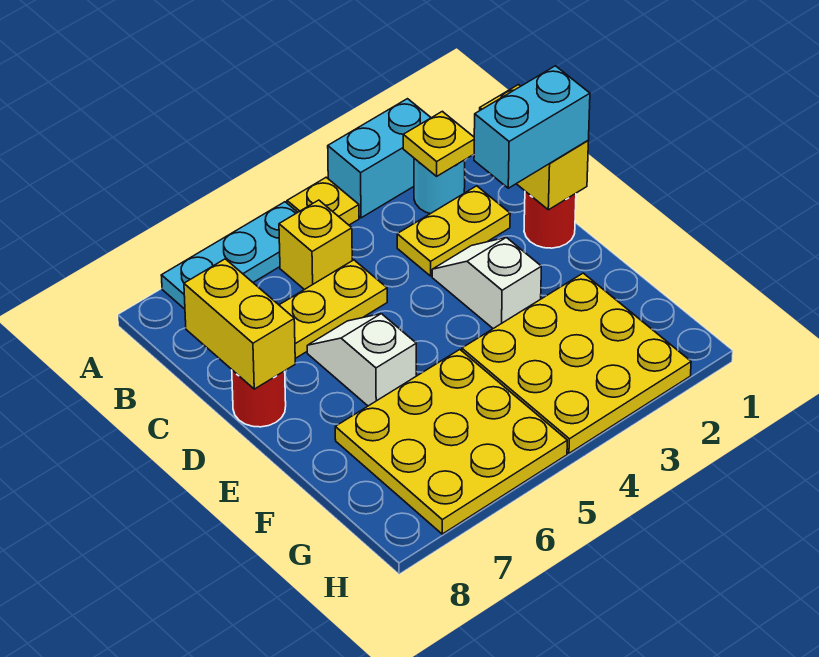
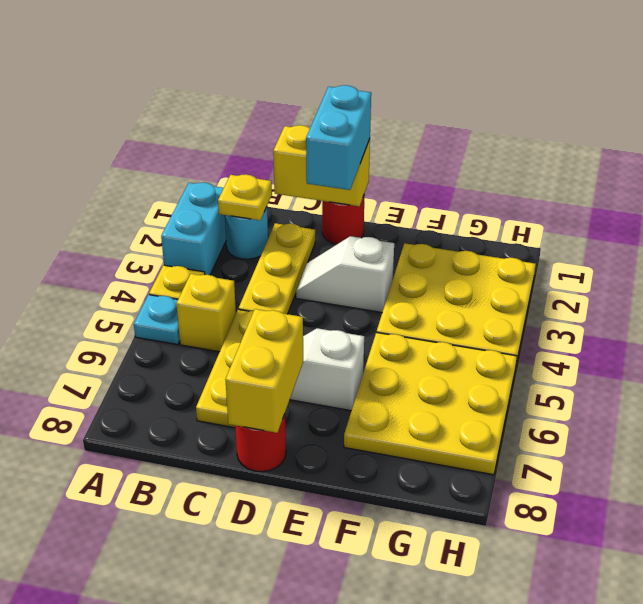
cyan 1x3 plate [161,202,298,309] -> cyan 1x1 plate [134,295,180,345]
yellow 1x2 plate [397,186,510,276] -> yellow 1x3 plate [239,223,315,314]
yellow 1x2 brick [184,259,295,389] -> yellow 1x2 brick turned to [225,309,303,433]

